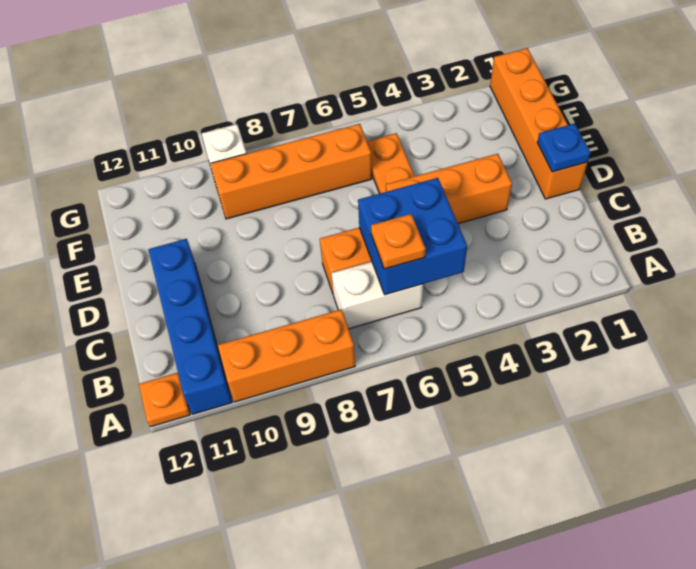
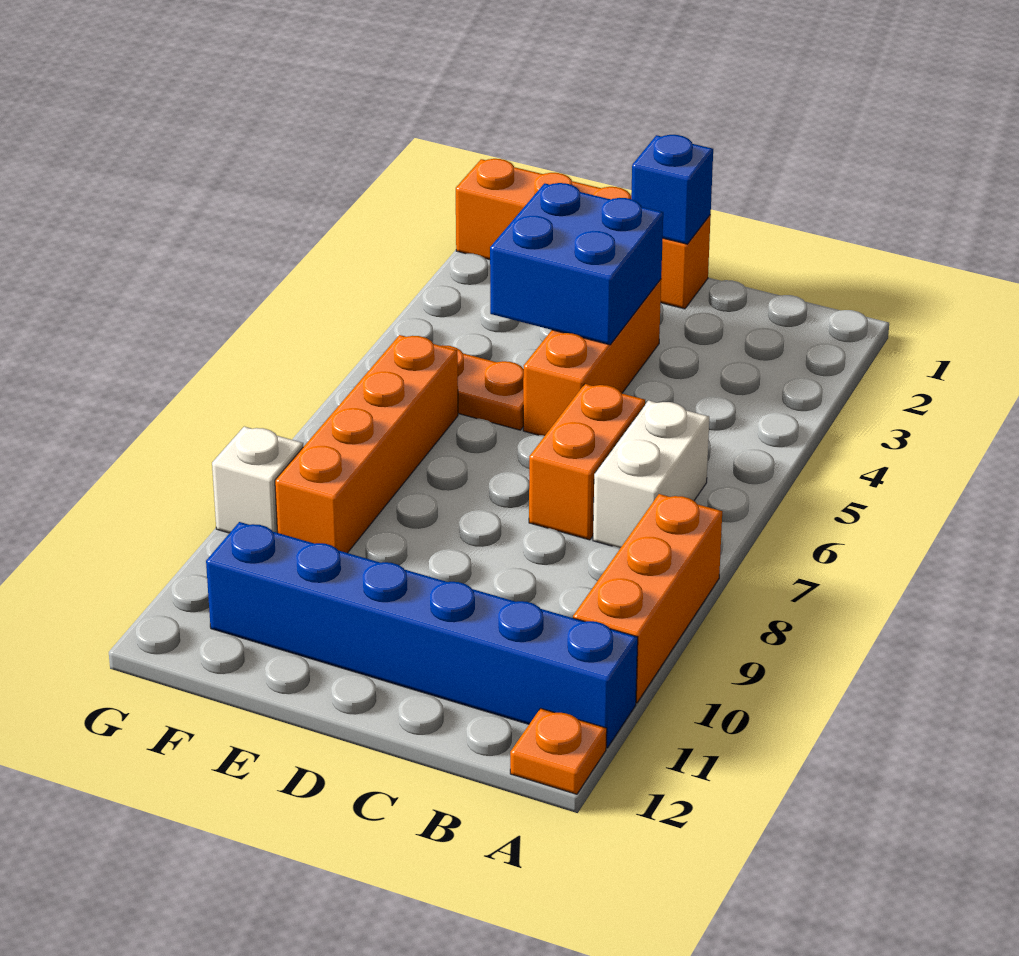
blue 1x4 brick [148,239,232,414] -> blue 1x6 brick [206,522,638,748]
blue 2x2 brick [358,178,467,295] -> blue 2x2 brick moved to [490,183,663,345]
orange 1x1 plate [371,214,425,269] -> none
blue 1x1 plate [537,123,590,172] -> blue 1x1 brick [631,135,713,244]

